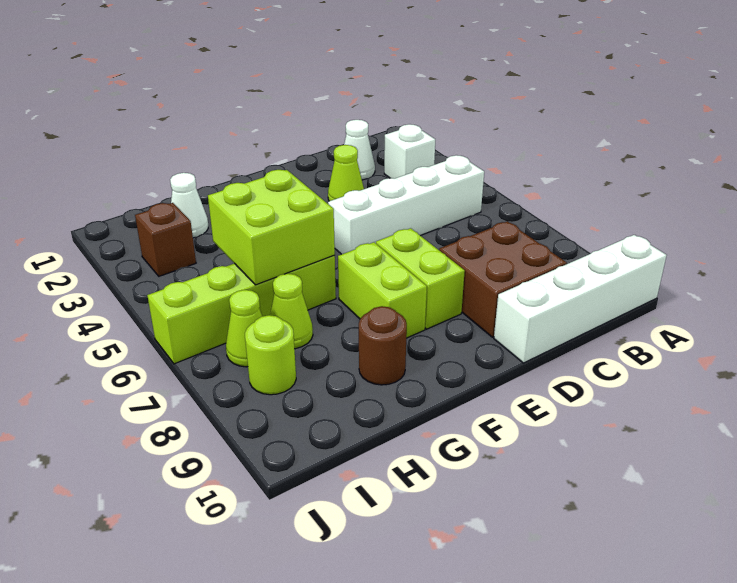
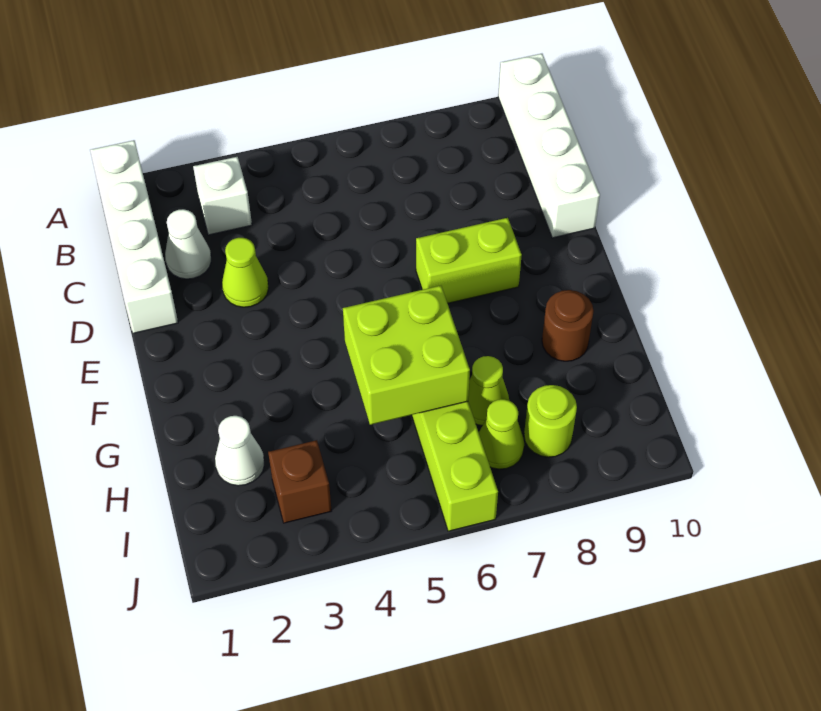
white 1x4 brick [328,155,484,254] -> white 1x4 brick moved to [90,140,178,333]
brown 2x2 brick [439,221,567,337] -> none
lime 1x2 brick [338,242,427,338] -> none

